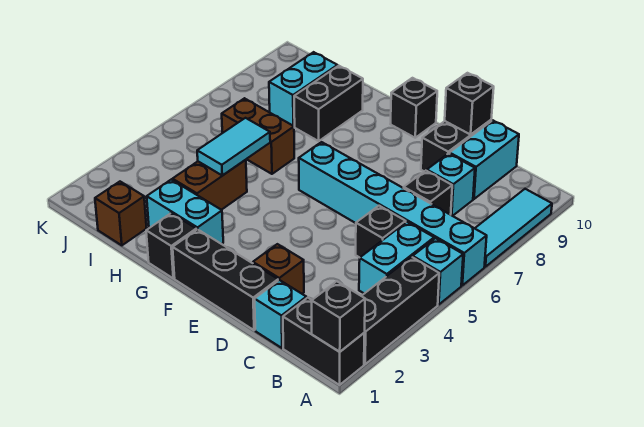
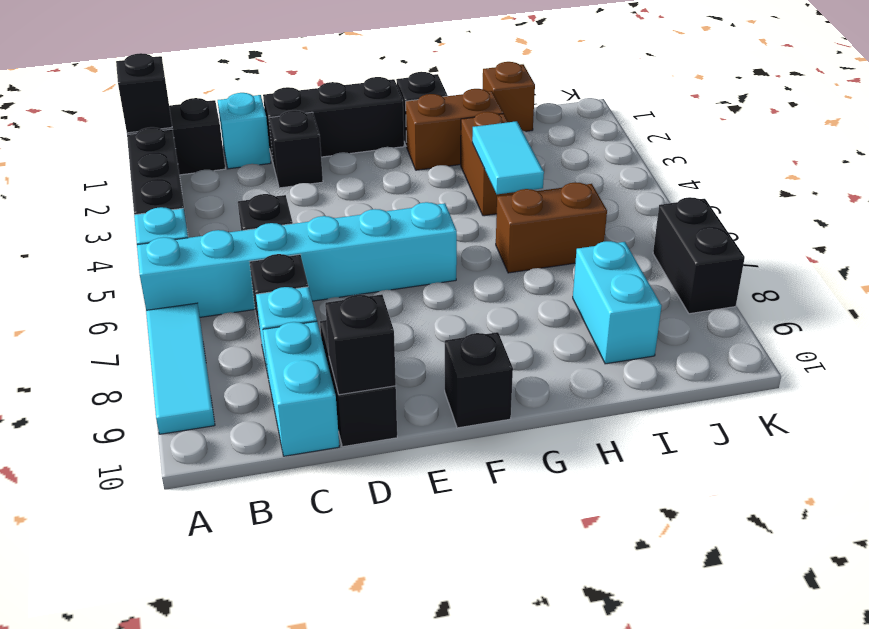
cyan 1x2 brick [359,222,434,294] -> none
brown 1x1 brick [253,244,304,294] -> black 1x1 brick [269,110,323,188]
cyan 1x2 brick [147,180,223,244] -> brown 1x2 brick [406,89,503,170]
black 1x2 brick [294,66,363,141] -> black 1x2 brick moved to [653,197,745,314]

